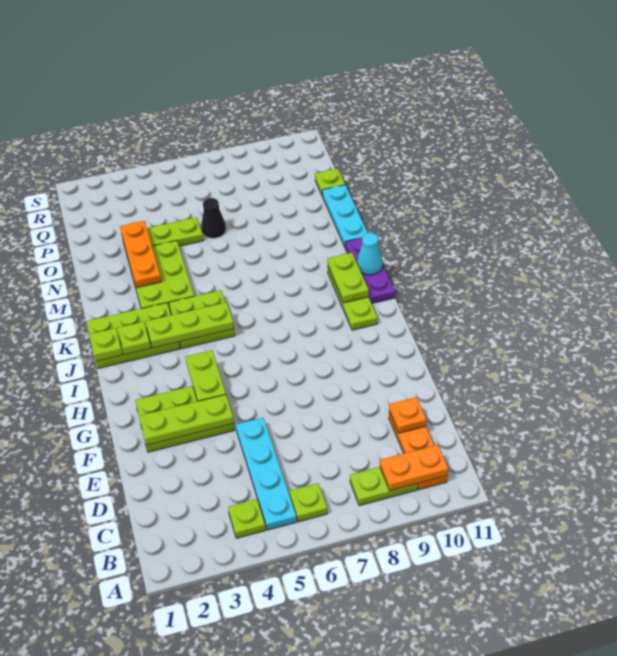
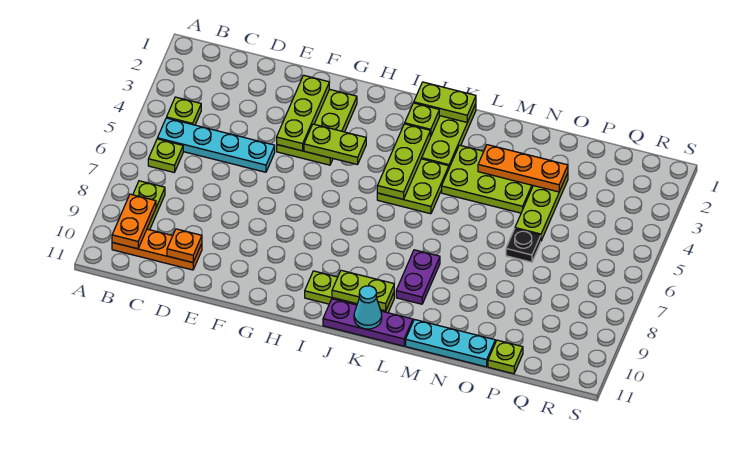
lime 1x1 plate [89,328,122,361] -> lime 1x2 plate [414,82,476,122]
none -> purple 1x2 plate [396,250,440,304]
black 1x1 cone [201,198,226,238] -> black 1x1 plate [506,229,541,262]

